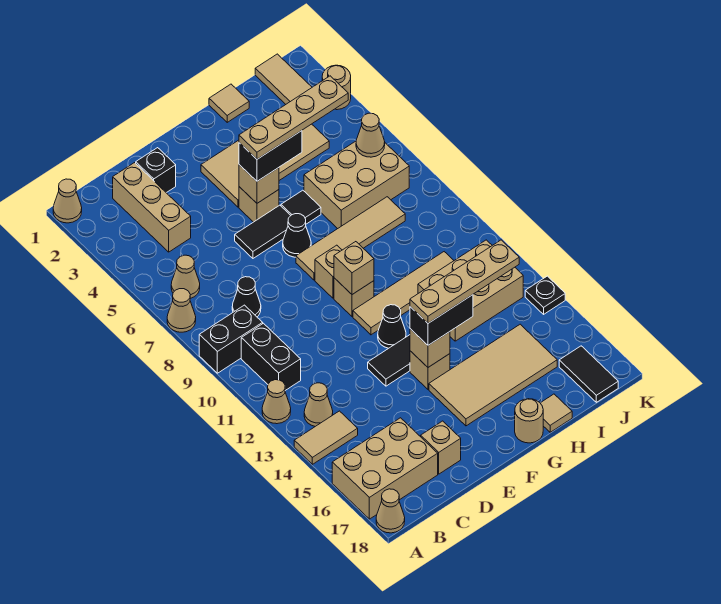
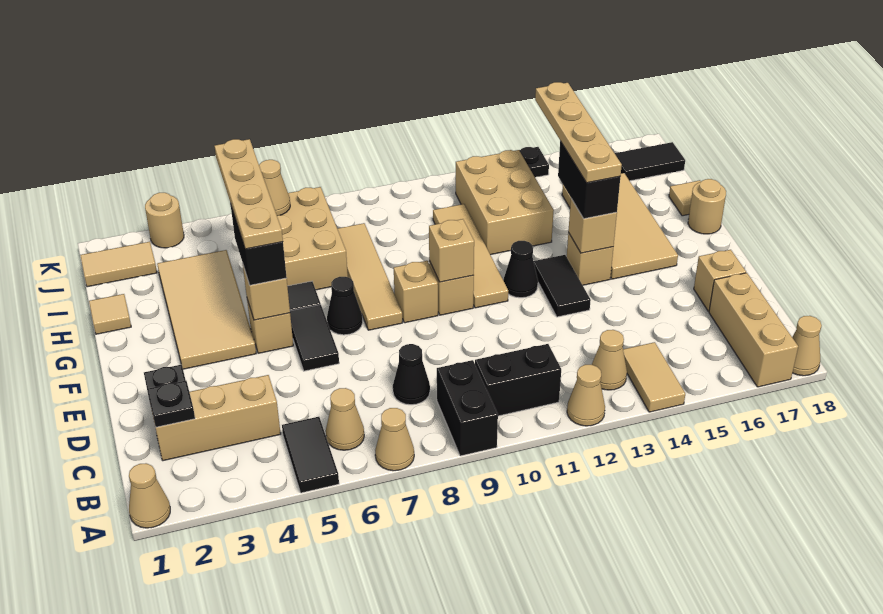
none -> black 1x2 tile [282,417,339,493]
tan 2x3 brick [332,418,438,519] -> tan 1x3 brick [709,273,798,387]
none -> black 1x1 plate [148,381,195,427]

